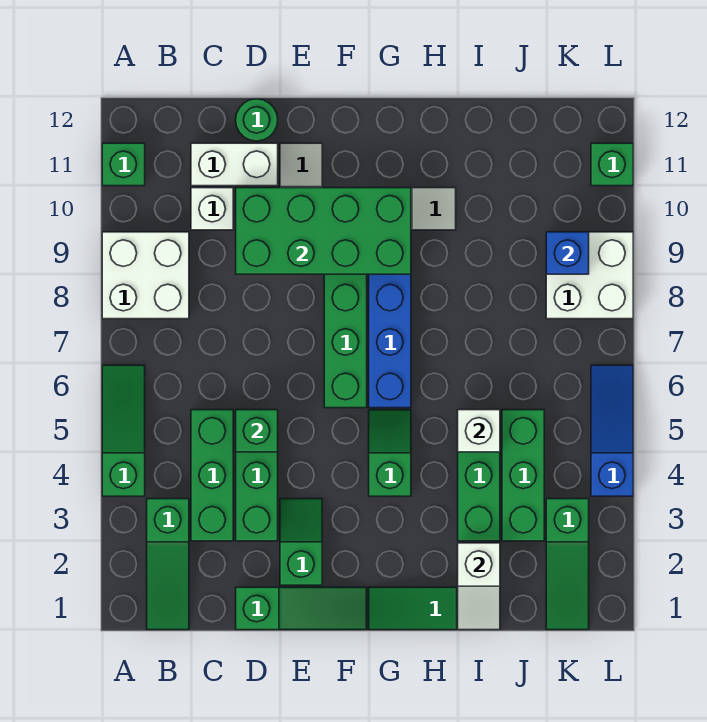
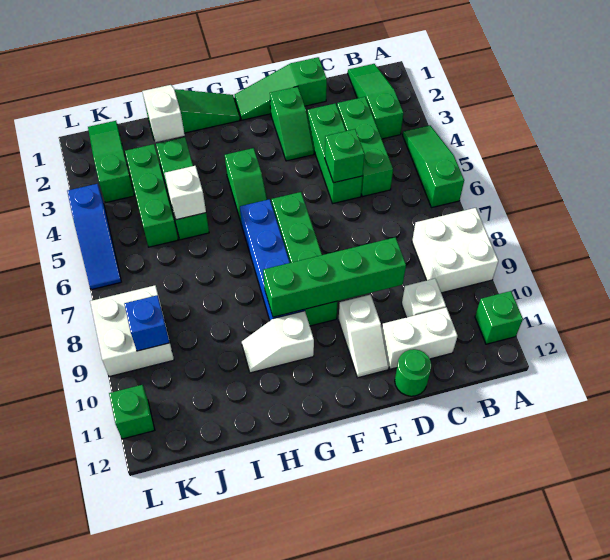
green 1x3 slope [102,365,145,496] -> green 1x3 slope turned to [403,125,464,208]
green 2x4 brick [236,188,411,274] -> green 1x4 brick [263,237,406,317]

